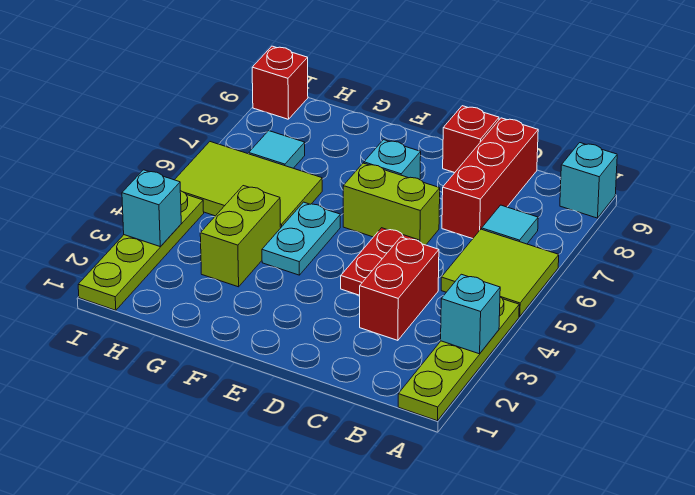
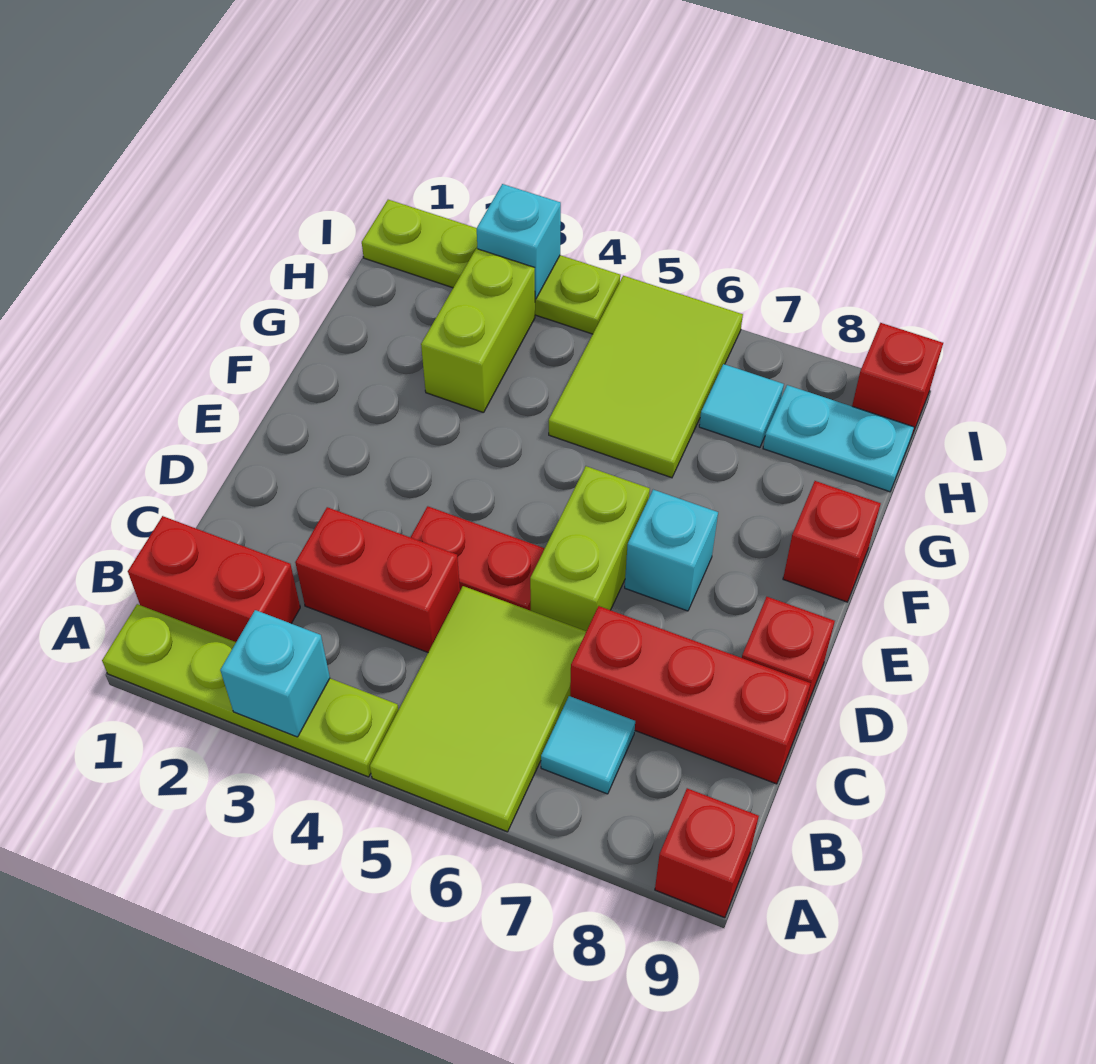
lime 2x2 tile [441,229,559,317] -> lime 2x3 tile [370,586,586,832]
cyan 1x1 brick [560,143,617,218] -> red 1x1 brick [655,788,759,918]
none -> red 1x2 brick [128,516,300,642]
cyan 1x2 plate [262,202,340,275] -> cyan 1x2 plate moved to [763,385,914,492]
none -> red 1x1 brick [783,481,881,602]
lime 1x2 brick [200,186,281,287] -> lime 1x2 brick turned to [421,249,535,413]

